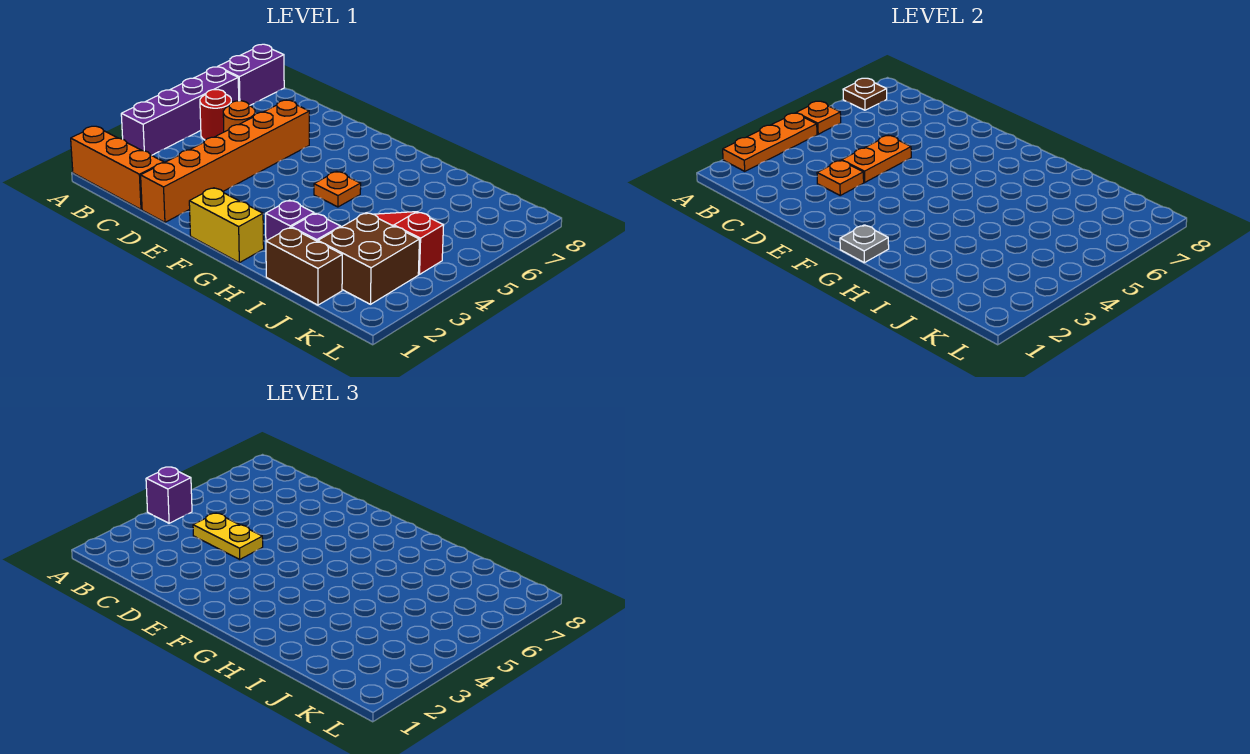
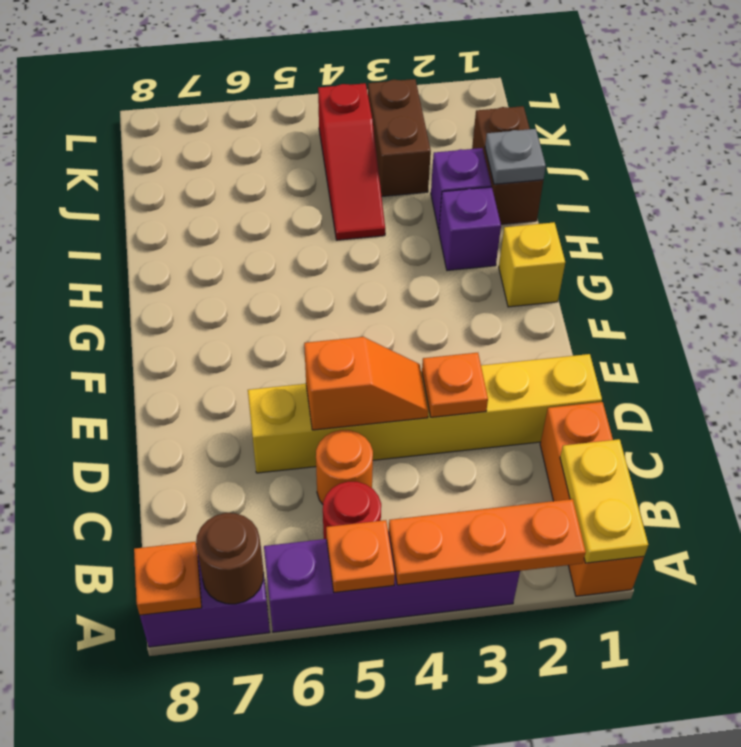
purple 1x1 brick [146,467,192,523] -> none
brown 1x1 plate [843,78,887,110] -> brown 1x1 round brick [196,513,264,604]
yellow 1x2 plate [193,513,263,559] -> yellow 1x2 plate moved to [560,439,648,563]
orange 1x6 brick [141,100,309,222] -> yellow 1x6 brick [248,354,602,473]
orange 1x2 plate [842,136,911,182] -> orange 1x2 slope [304,337,428,430]
yellow 1x2 brick [189,188,264,263] -> yellow 1x1 brick [499,222,565,307]
grey 1x1 plate [840,225,889,263] -> grey 1x1 plate moved to [485,129,546,184]
orange 1x1 plate [314,171,361,207] -> orange 1x1 plate moved to [134,542,202,615]
brown 2x2 brick [318,213,419,304] -> brown 1x2 brick [368,79,431,196]

